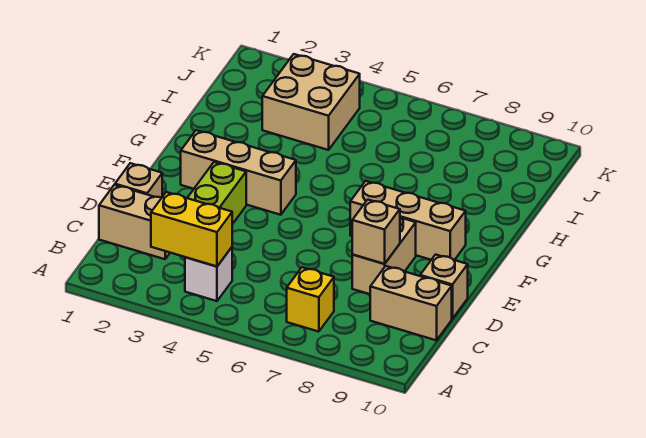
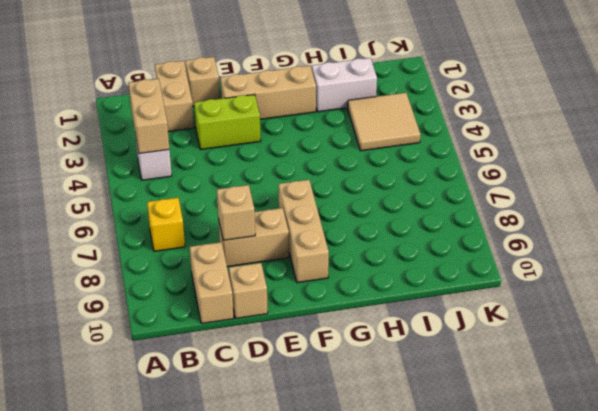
yellow 1x2 brick [151,192,232,267] -> tan 1x2 brick [129,79,169,154]
tan 1x3 brick [181,130,296,215] -> tan 1x3 brick turned to [220,66,316,119]
none -> white 1x2 brick [312,58,377,112]
tan 2x2 brick [262,54,360,150] -> tan 2x2 tile [348,93,421,151]

